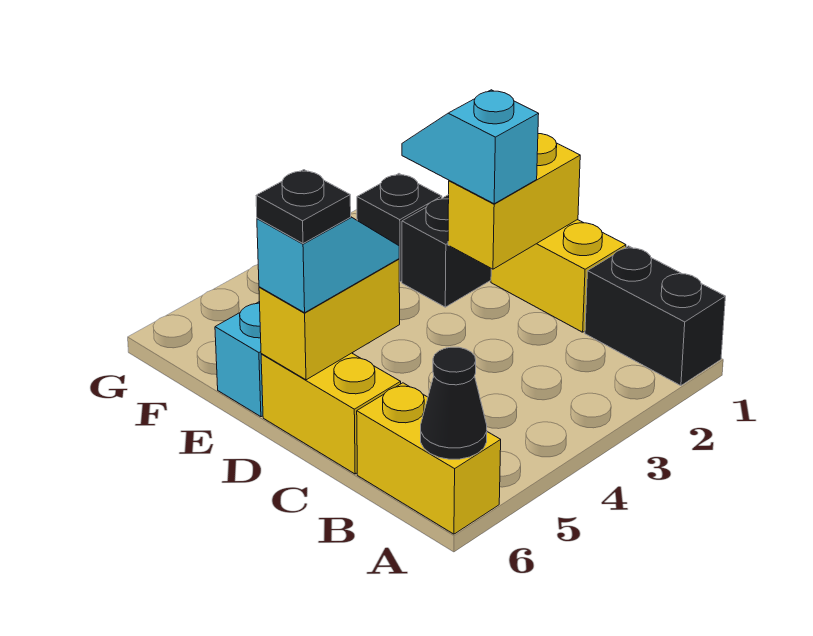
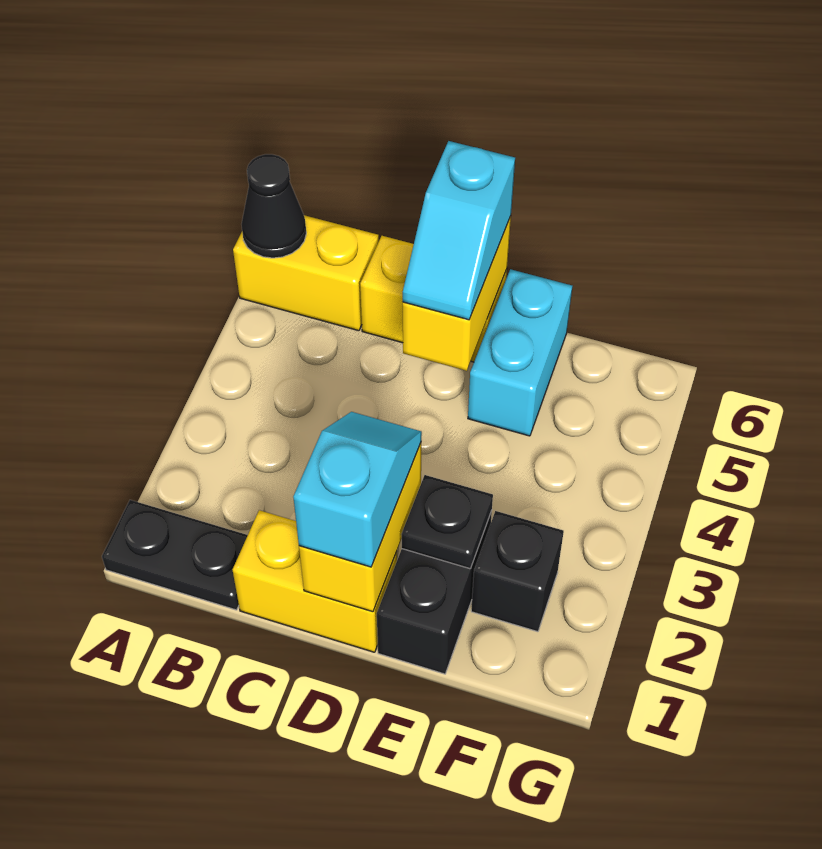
black 1x2 brick [585,246,725,386] -> black 1x2 plate [102,500,248,610]
cyan 1x2 slope [402,90,539,204] -> cyan 1x2 slope turned to [293,412,422,567]
black 1x1 plate [256,170,351,244] -> black 1x1 plate moved to [401,475,493,569]

